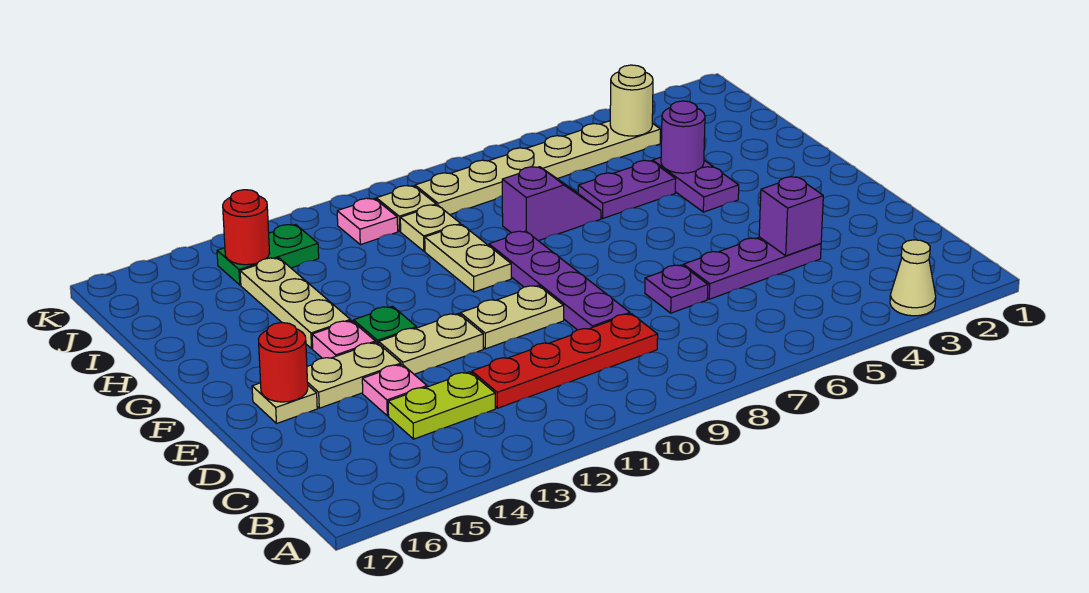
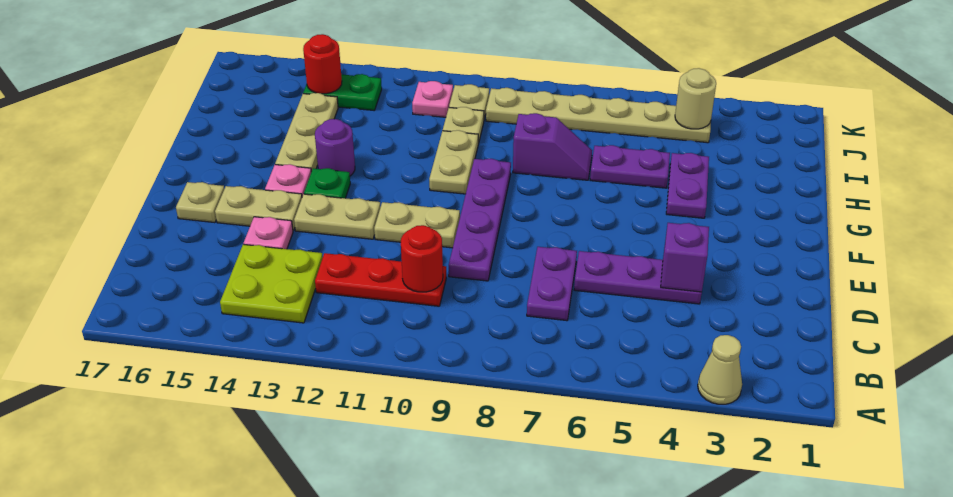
red 1x4 plate [472,314,658,408] -> red 1x3 plate [315,253,446,306]
lime 1x2 plate [388,372,495,439] -> lime 2x2 plate [220,244,323,323]
purple 1x1 plate [645,265,708,313] -> purple 1x2 plate [527,247,577,321]
red 1x1 round brick [258,323,308,402] -> red 1x1 round brick moved to [401,225,443,292]
purple 1x1 round brick [661,101,705,173] -> purple 1x1 round brick moved to [315,119,355,176]

